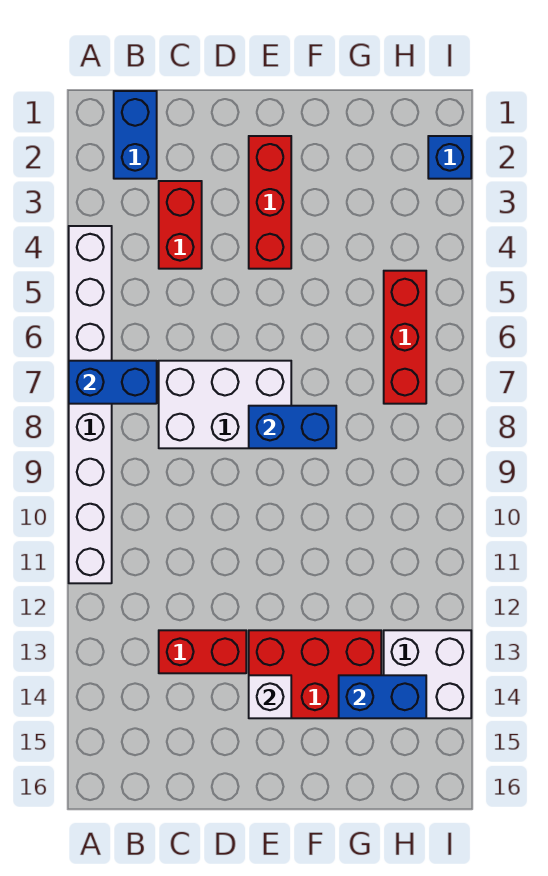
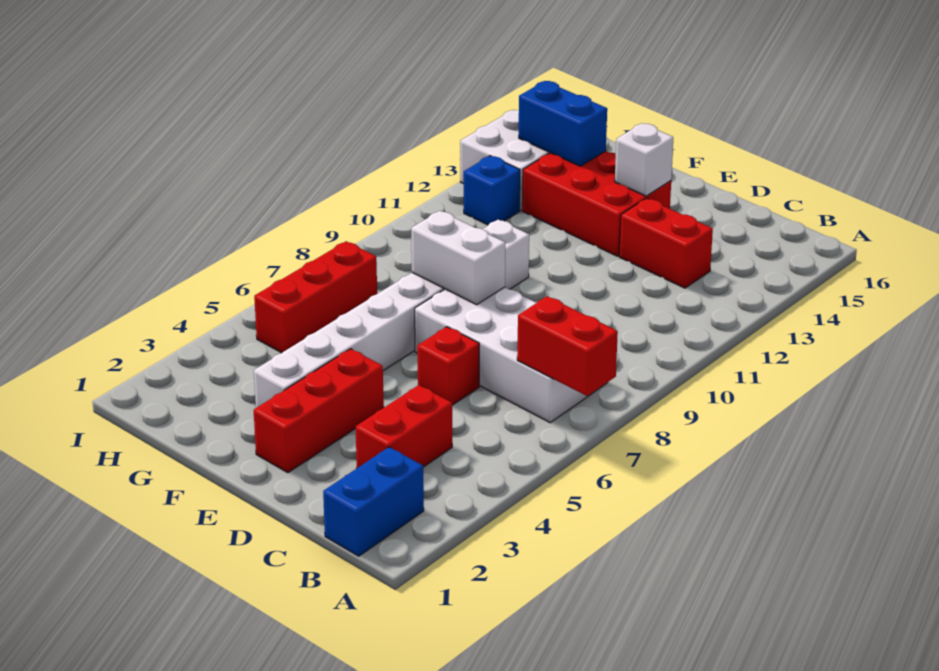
white 1x8 brick [69,226,112,583] -> white 1x8 brick moved to [254,220,529,408]
blue 1x2 brick [69,361,157,404] -> red 1x2 brick [517,296,618,396]
white 2x3 brick [159,361,291,448] -> white 2x4 brick [415,287,608,422]
none -> red 1x1 brick [417,327,479,405]
blue 1x2 brick [249,406,336,448] -> white 1x2 brick [411,211,505,305]
blue 1x1 brick [428,136,471,179] -> blue 1x1 brick moved to [464,156,520,225]

